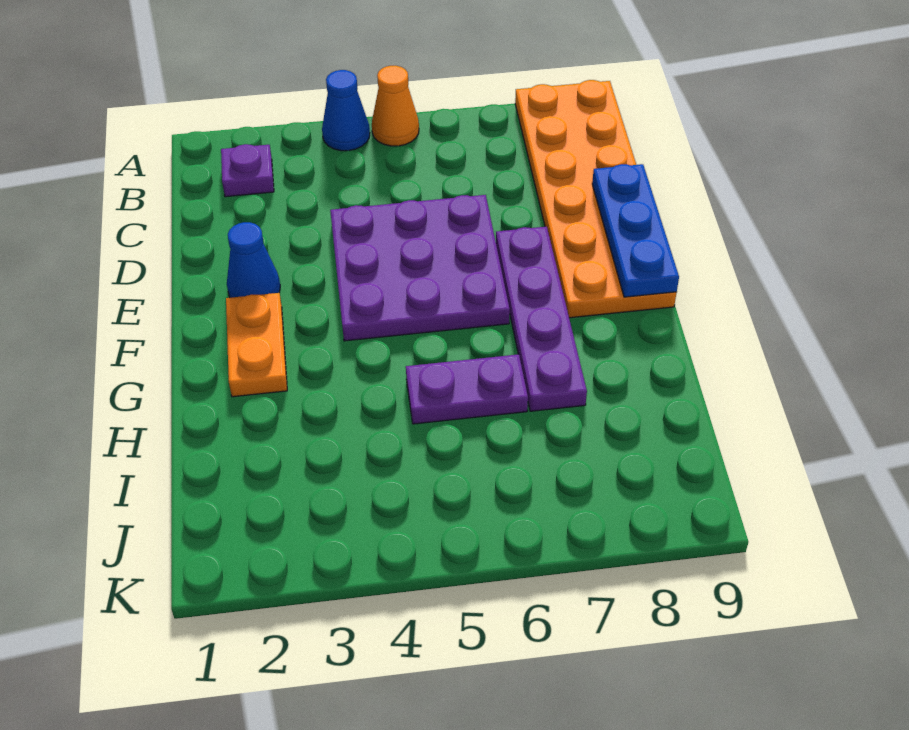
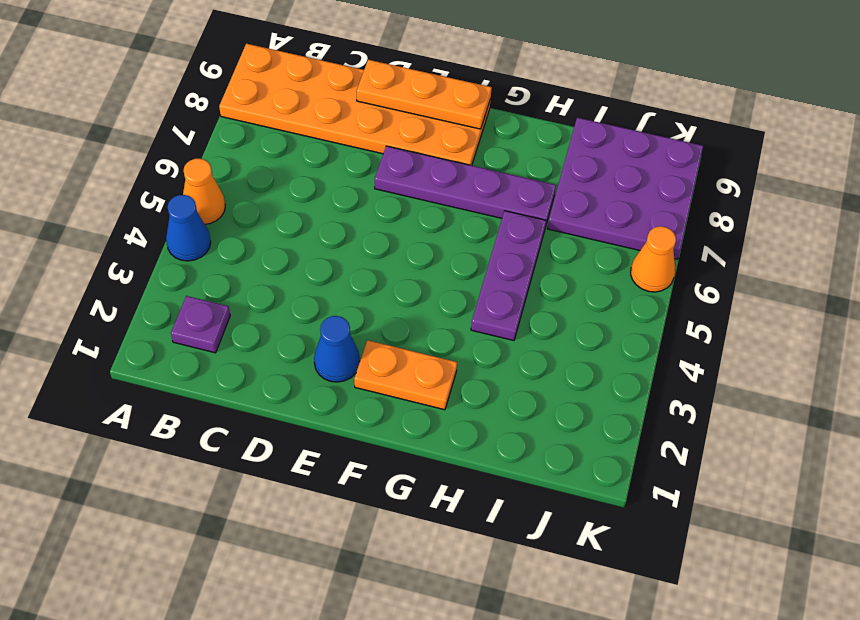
purple 3x3 plate [330,195,510,341] -> purple 3x3 plate moved to [547,118,703,259]
blue 1x3 plate [592,164,679,297] -> orange 1x3 plate [357,60,492,129]
purple 1x2 plate [406,354,528,424] -> purple 1x3 plate [471,211,546,341]
none -> orange 1x1 cone [631,226,676,292]

